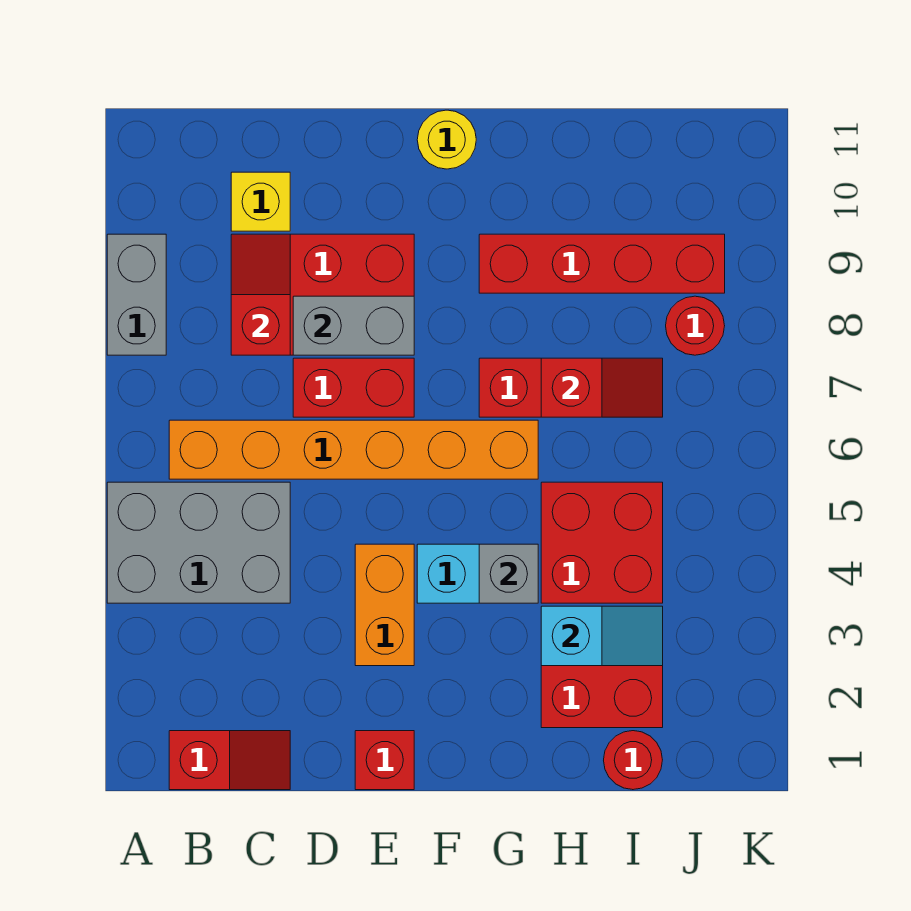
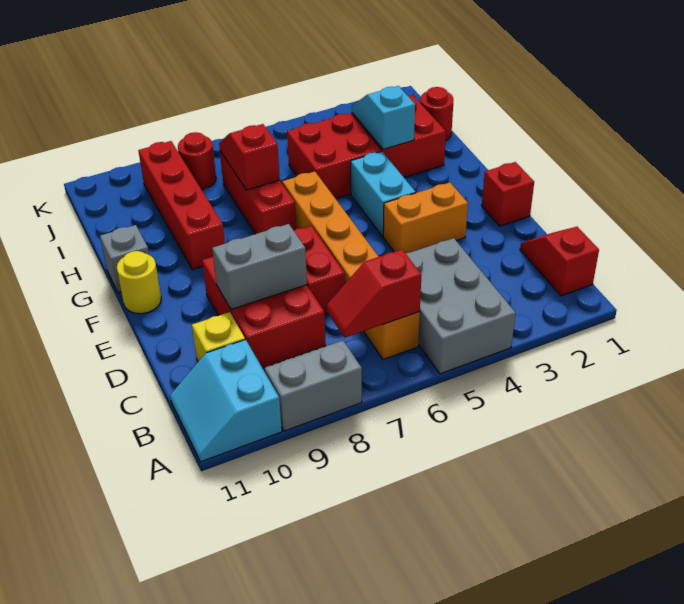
none -> cyan 2x2 slope [170,340,282,462]
red 1x2 slope [231,234,290,355] -> red 1x2 slope moved to [327,249,421,338]
grey 1x2 brick [293,296,414,355] -> grey 1x2 brick turned to [212,224,307,309]
grey 1x1 brick [479,544,538,603] -> grey 1x1 brick moved to [100,225,149,293]

